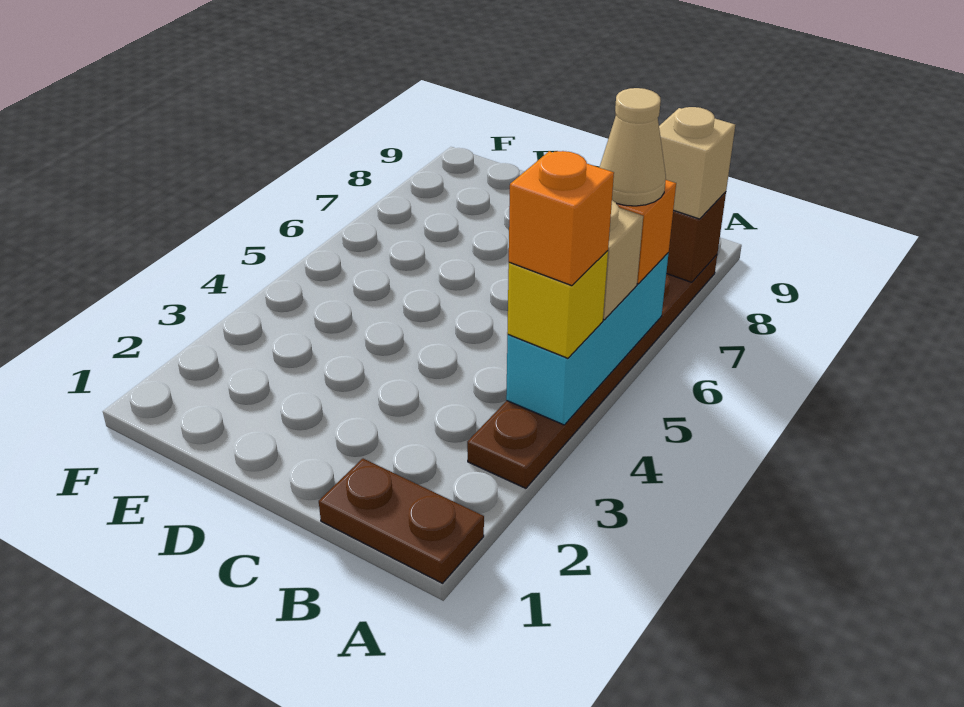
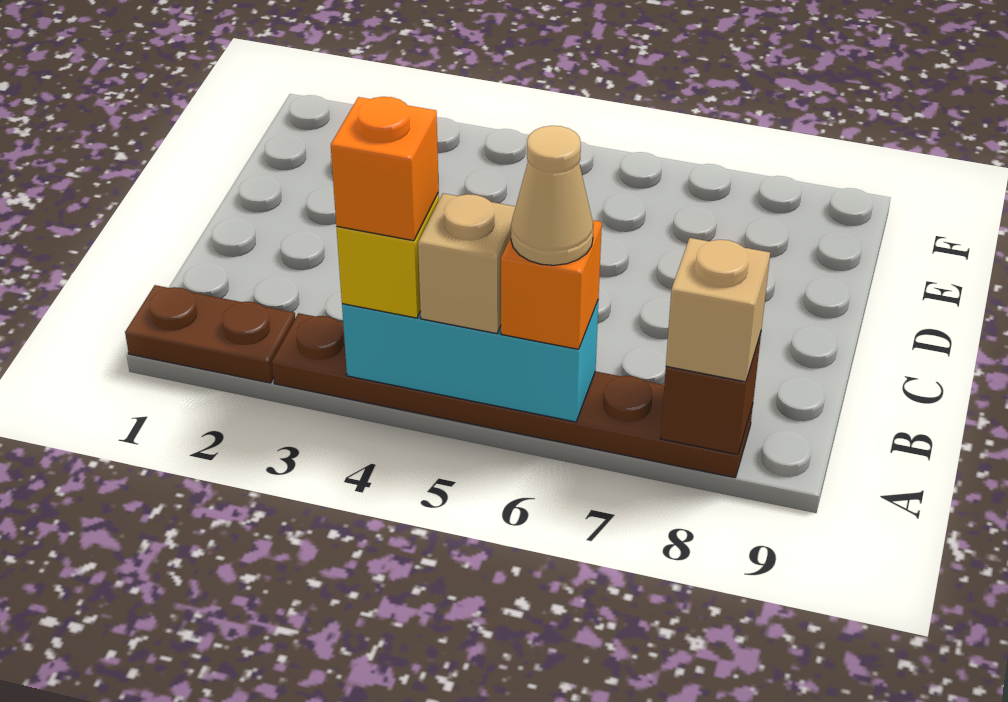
brown 1x2 plate [319,459,484,583] -> brown 1x2 plate turned to [125,285,295,383]

